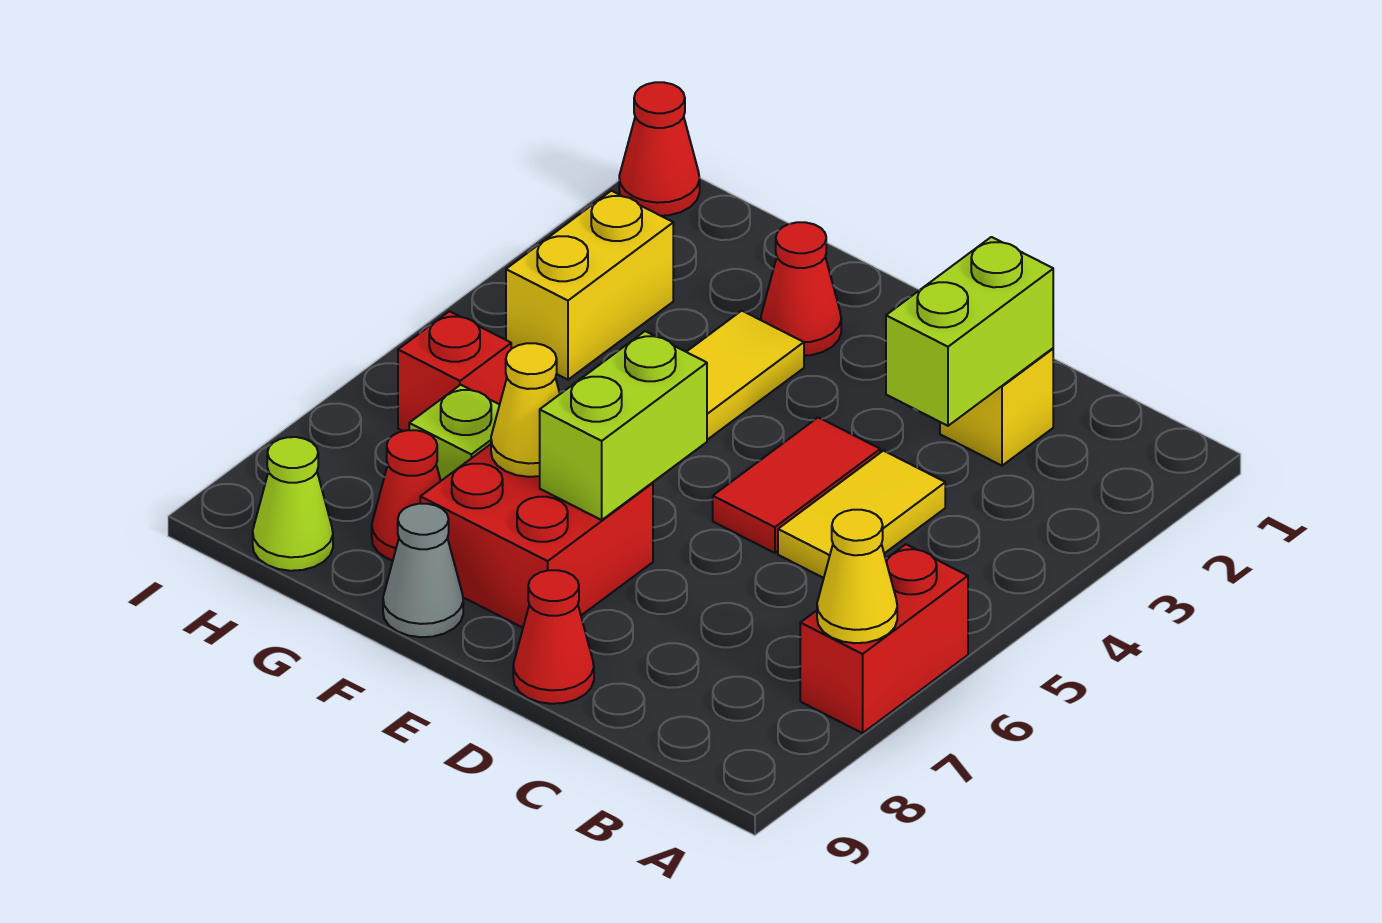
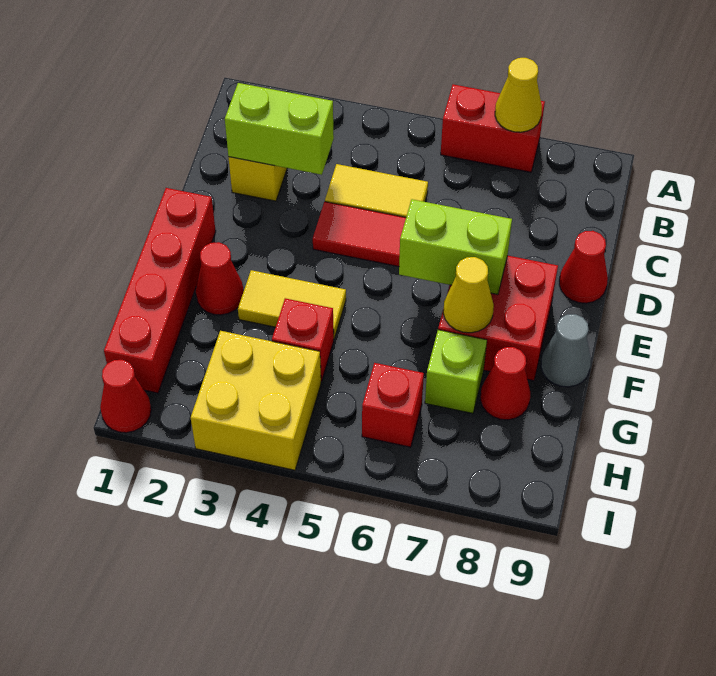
none -> red 1x4 brick [104,188,216,393]
none -> red 1x1 brick [272,298,334,382]
yellow 1x2 brick [506,191,673,380] -> yellow 2x2 brick [191,331,321,470]
lime 1x1 cone [253,437,333,571] -> none

